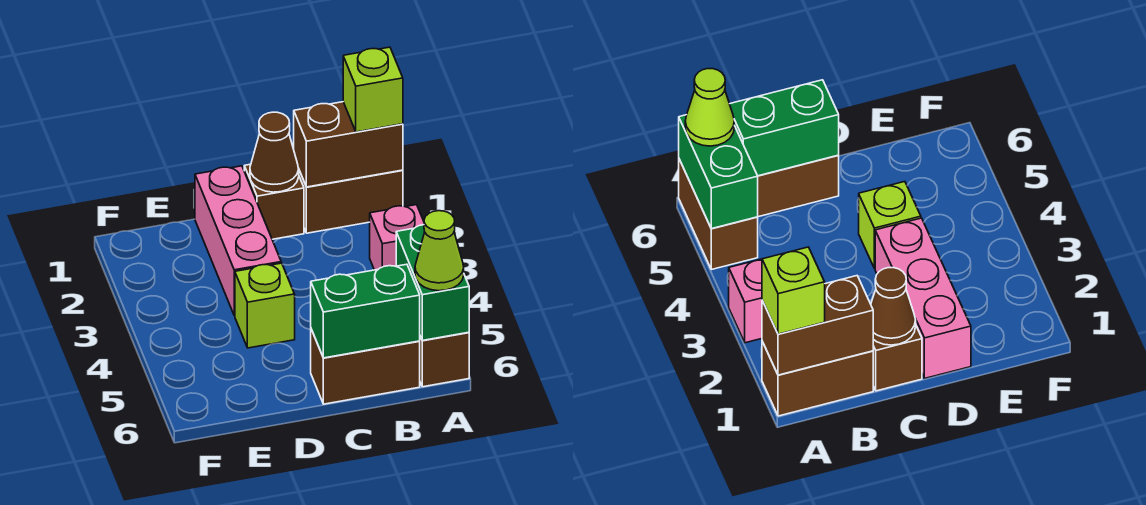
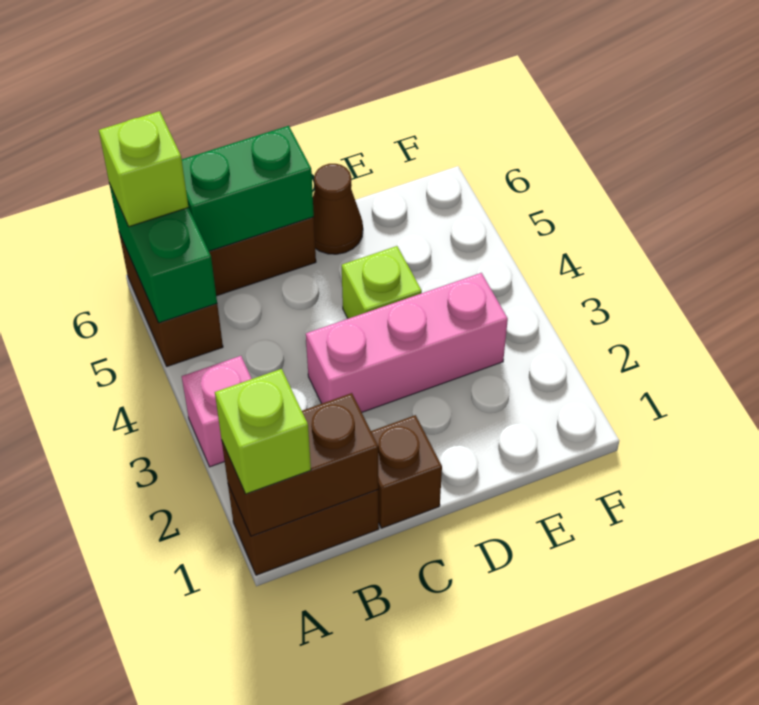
lime 1x1 cone [415,211,464,291] -> lime 1x1 brick [99,111,188,227]
brown 1x1 cone [250,112,299,192] -> brown 1x1 cone moved to [313,164,363,254]
pink 1x3 brick [195,166,281,316] -> pink 1x3 brick turned to [306,273,508,412]

